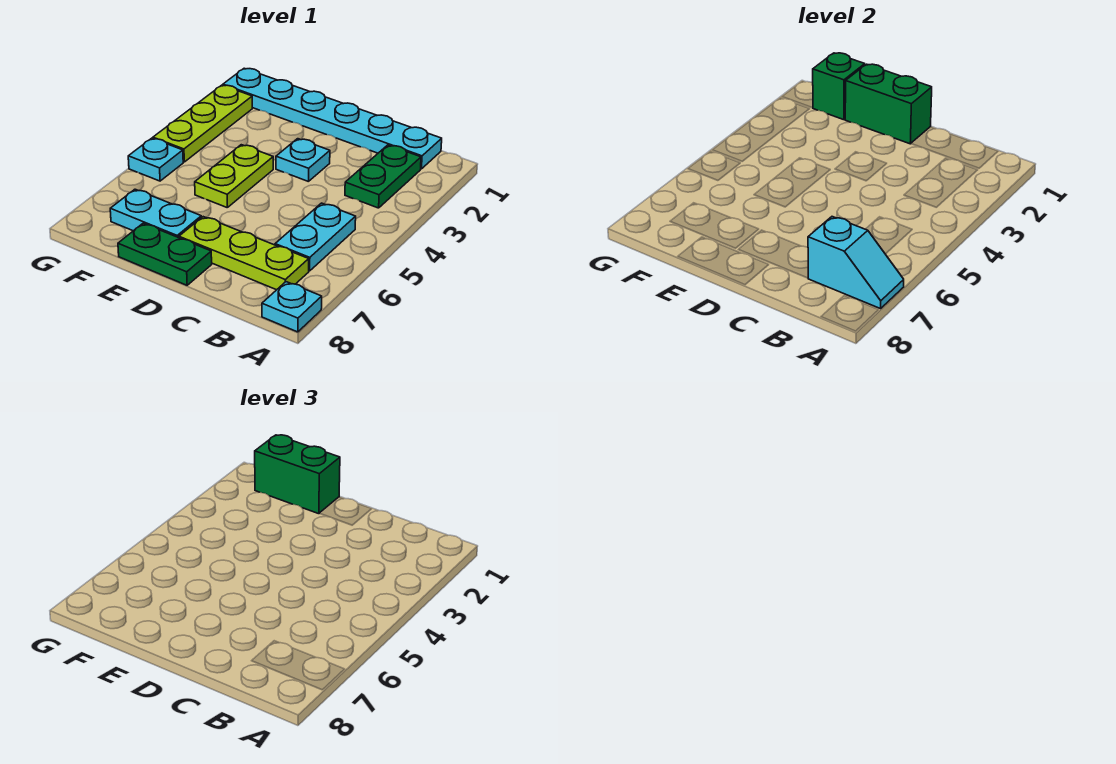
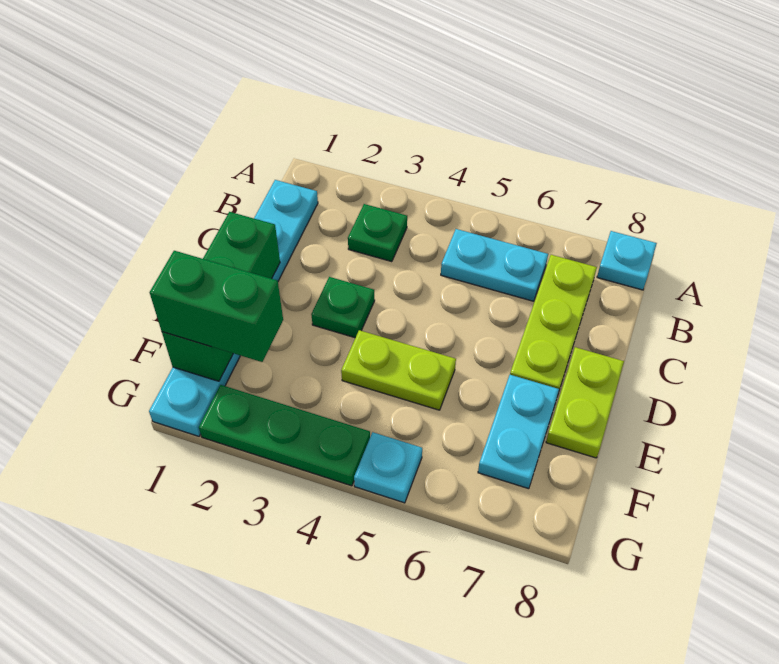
cyan 1x2 slope [808,217,904,309] -> none
green 1x2 plate [345,145,421,208] -> green 1x1 plate [348,204,407,262]
cyan 1x1 plate [276,139,330,182] -> green 1x1 plate [311,277,375,338]
green 1x2 plate [118,223,212,285] -> lime 1x2 plate [546,347,624,458]
green 1x2 brick [255,435,340,514] -> green 1x2 brick turned to [150,251,283,362]
lime 1x3 plate [153,85,252,162] -> green 1x3 plate [199,385,370,486]

